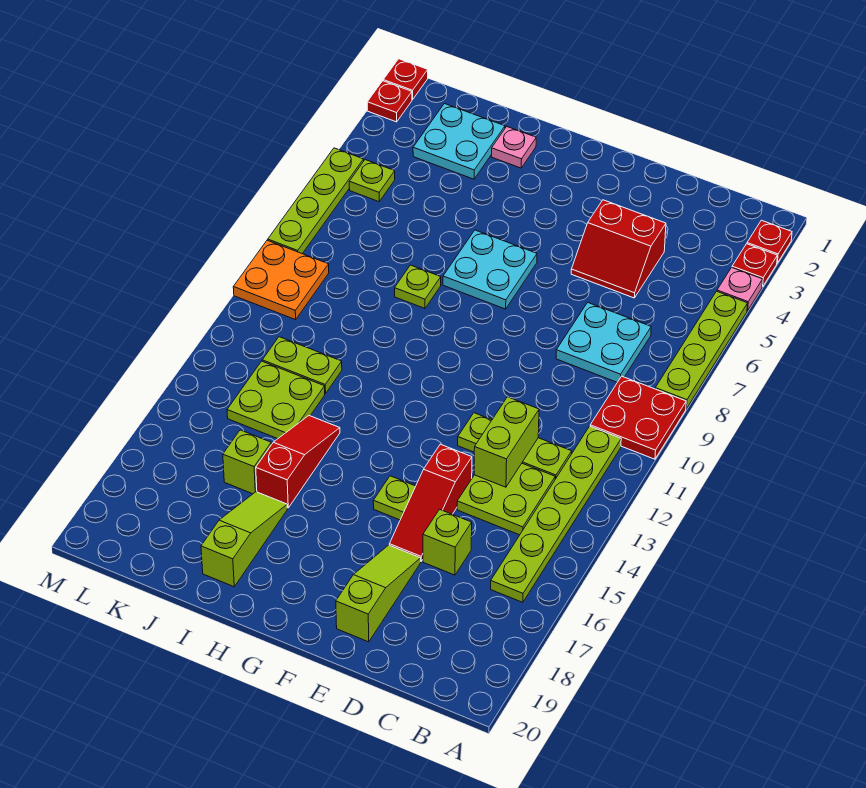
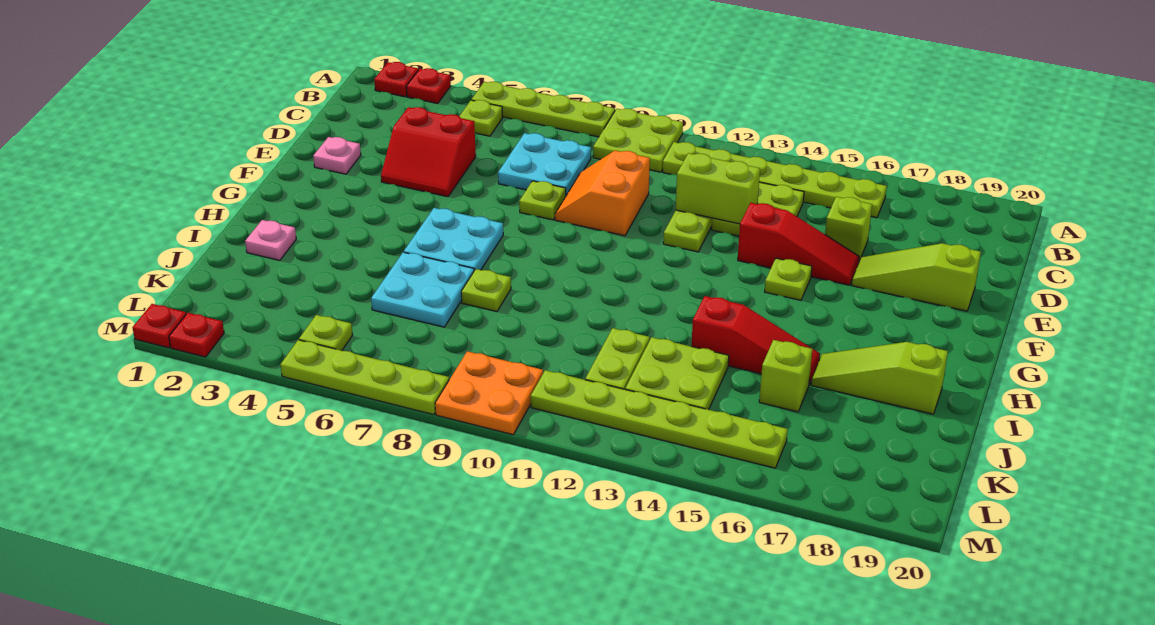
pink 1x1 plate [717,268,763,311] -> pink 1x1 plate moved to [313,137,361,174]
red 2x2 plate [590,376,686,459] -> lime 2x2 plate [593,109,683,172]
none -> lime 1x1 plate [460,100,503,136]
red 2x2 slope [571,200,666,298] -> red 2x2 slope turned to [381,107,476,197]
none -> orange 2x2 slope [555,151,650,236]
none -> lime 1x1 plate [519,181,566,220]
red 1x3 slope [256,416,340,508] -> red 1x3 slope turned to [691,296,820,384]
cyan 2x2 plate [413,104,505,179] -> cyan 2x2 plate moved to [371,252,474,327]
none -> lime 1x6 plate [531,370,788,468]

